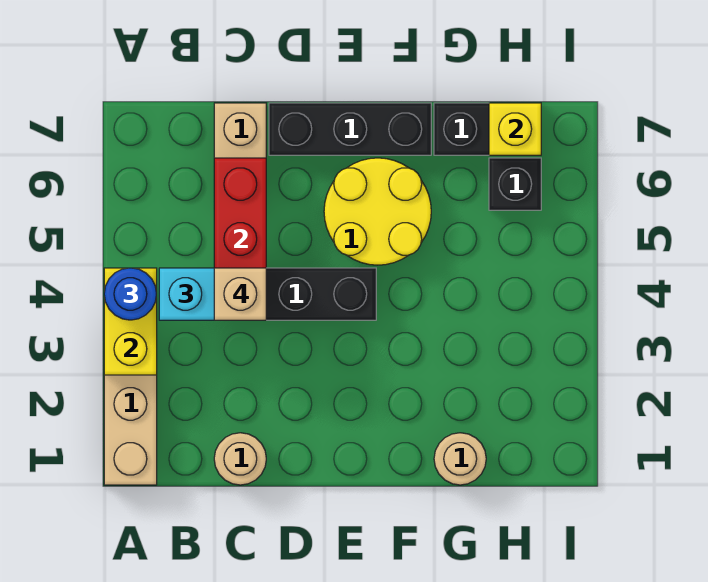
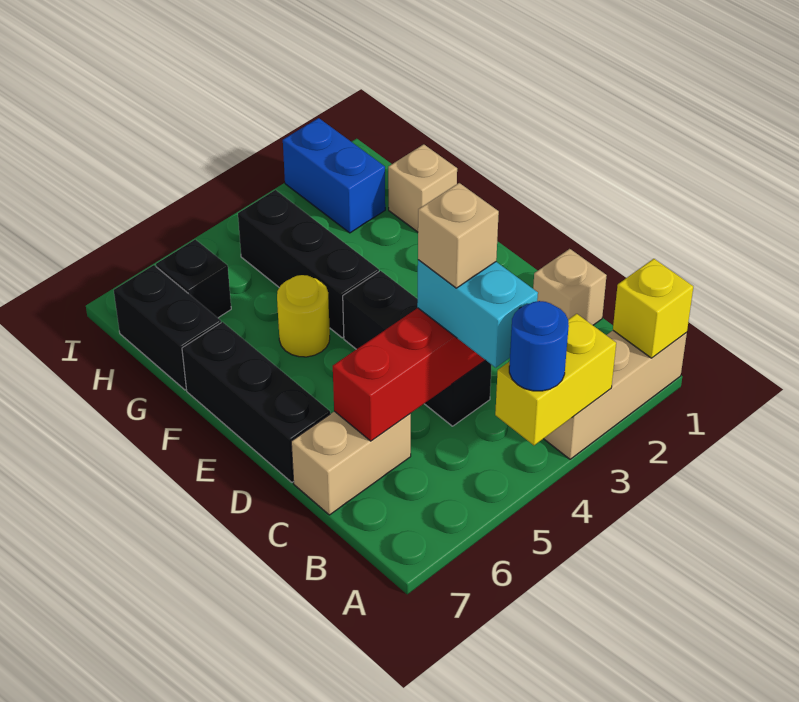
tan 1x1 round brick [214,433,266,485] -> tan 1x1 brick [533,249,607,325]
yellow 2x2 round brick [324,158,431,265] -> yellow 1x1 round brick [277,275,330,357]
none -> black 1x3 brick [238,190,379,338]
tan 1x1 round brick [434,433,486,485] -> tan 1x1 brick [388,144,457,232]
none -> blue 1x2 brick [283,118,385,233]
yellow 1x1 brick [489,103,541,155] -> yellow 1x1 brick moved to [613,259,693,358]

